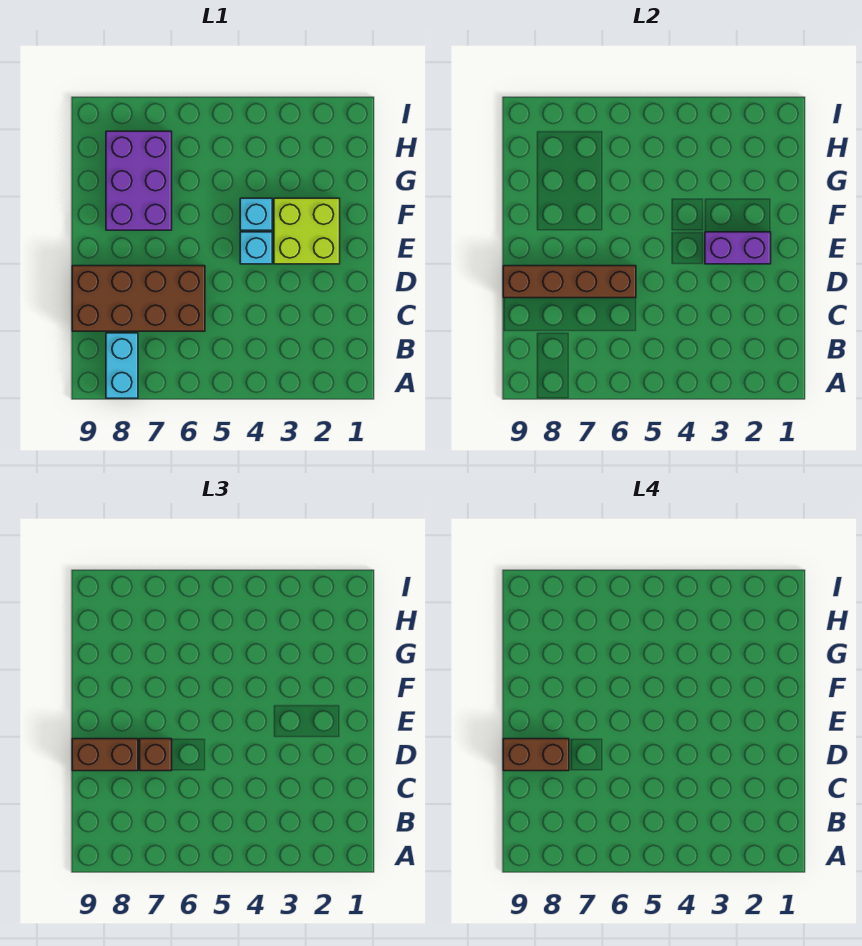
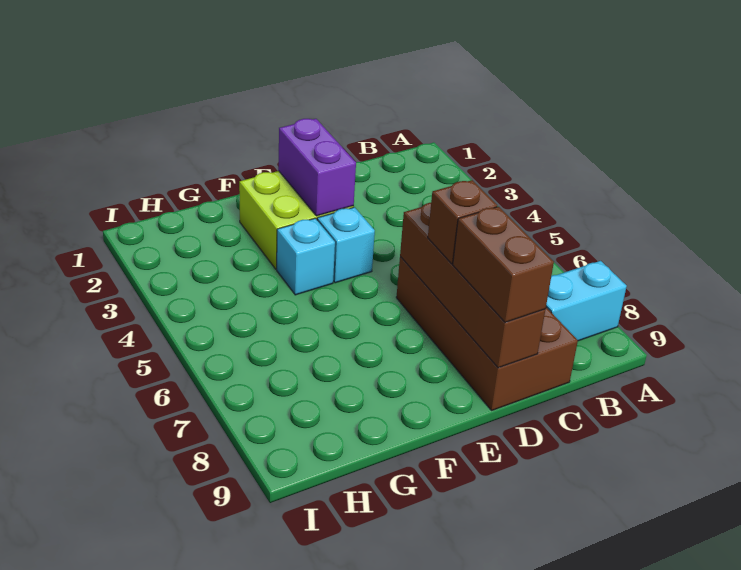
brown 1x2 brick [503,739,569,771] -> none
purple 2x3 brick [106,131,172,230] -> none

